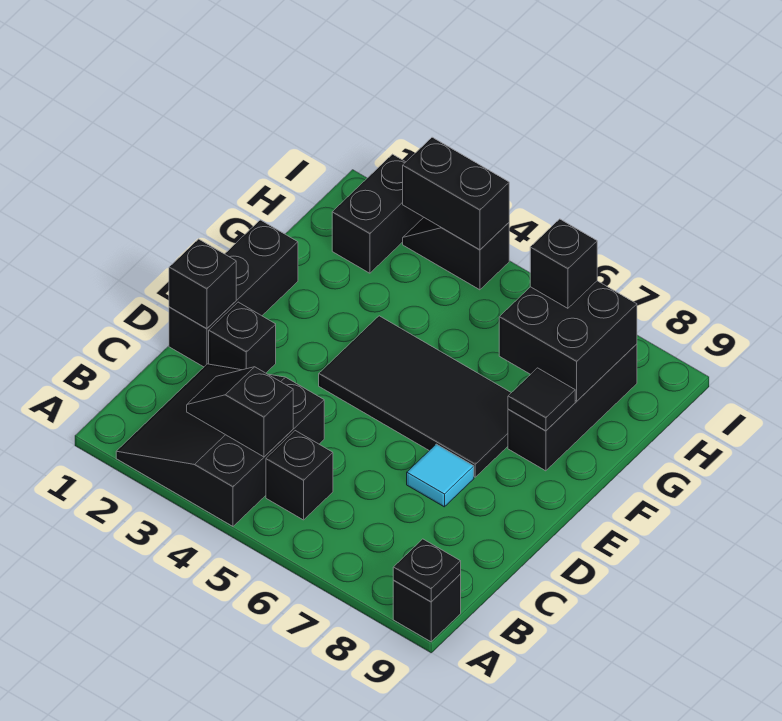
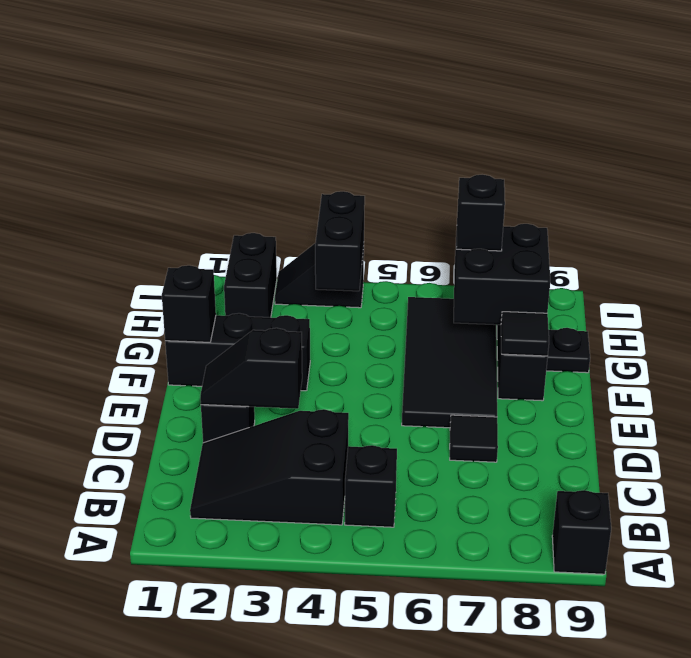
black 3x3 slope [116,364,324,526] -> black 2x3 slope [190,409,349,525]
black 1x1 plate [393,539,461,602] -> black 1x1 plate moved to [546,328,590,373]
black 1x2 slope [187,367,293,457] -> black 1x2 slope moved to [200,328,302,409]
black 1x3 brick [169,220,298,367] -> black 1x3 brick turned to [165,313,310,391]
black 1x1 brick [169,239,236,329] -> black 1x1 brick moved to [162,265,216,342]
cyan 1x1 tile [407,444,474,507] -> black 1x1 tile [450,415,498,462]
black 2x4 tile [319,316,511,477] -> black 2x4 tile turned to [402,297,497,428]
black 1x2 brick [403,137,509,250] -> black 1x2 brick turned to [315,191,365,291]

